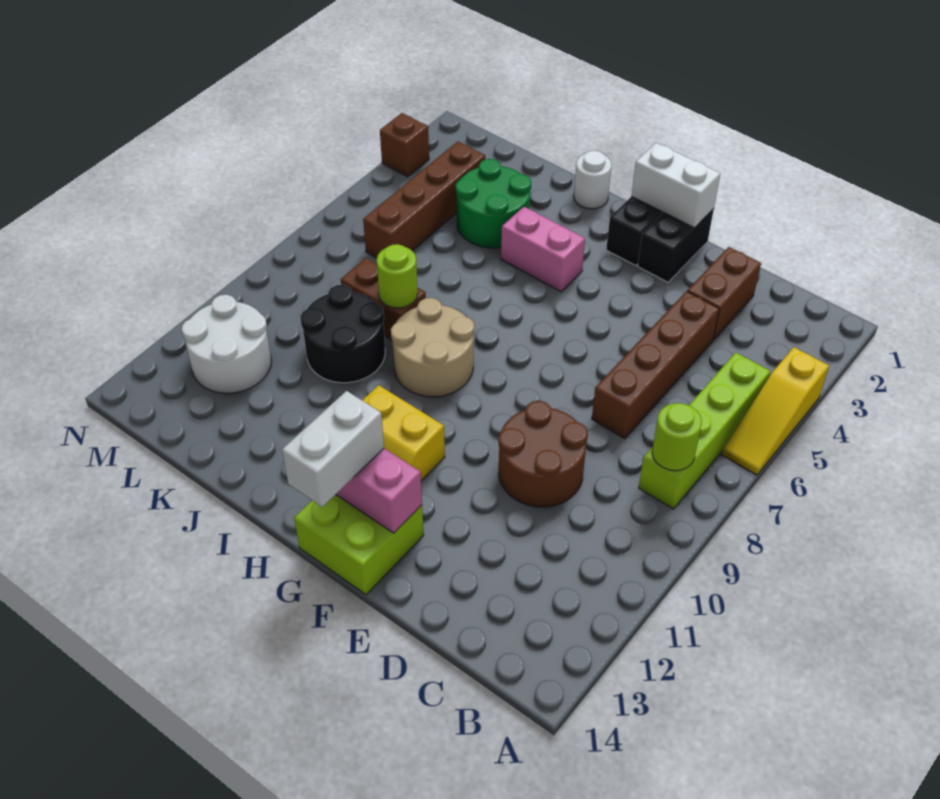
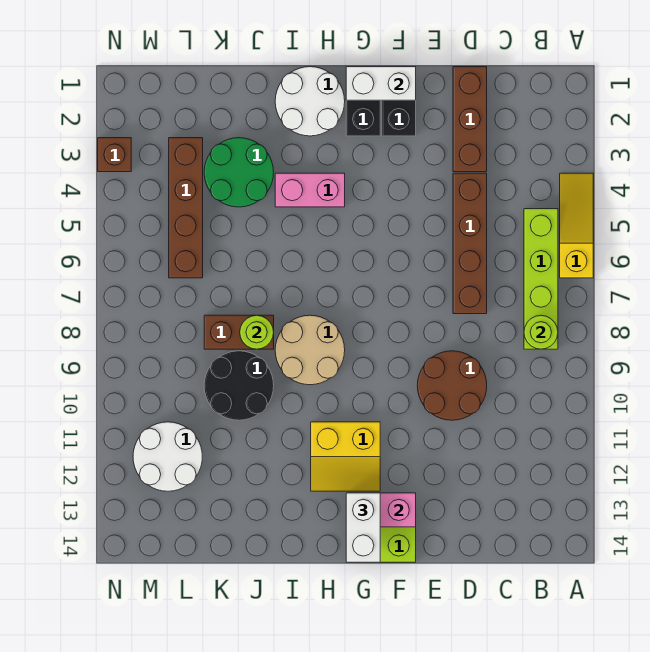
yellow 1x3 slope [722,347,829,475] -> yellow 1x3 slope turned to [560,173,593,278]
brown 1x2 brick [687,247,761,340] -> brown 1x3 brick [453,67,487,172]
white 1x1 round brick [574,151,612,209] -> white 2x2 round brick [275,67,345,136]

